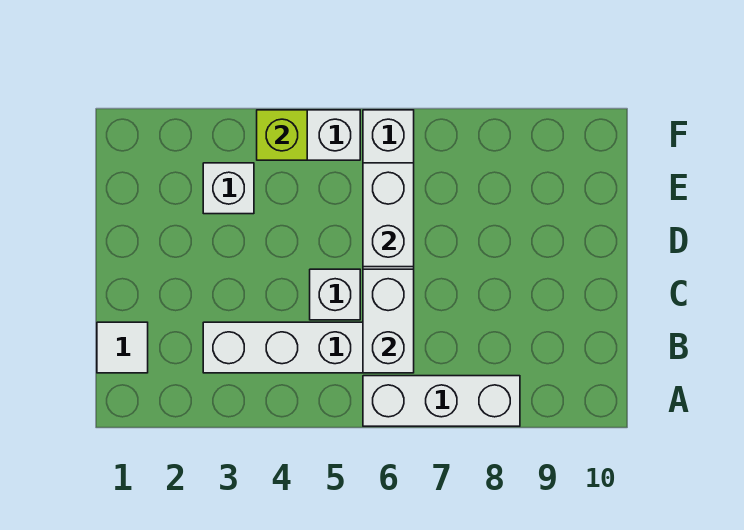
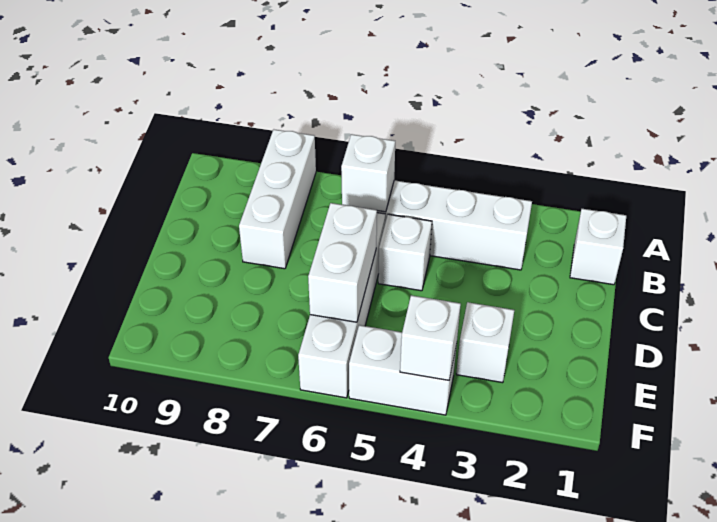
white 1x3 brick [363,376,520,426] -> white 1x3 brick turned to [239,130,316,269]
white 1x1 tile [97,322,148,373] -> white 1x1 brick [570,209,626,285]
white 1x2 brick [363,269,414,373] -> white 1x1 brick [341,134,395,212]
lime 1x1 brick [257,110,307,160] -> white 1x1 brick [400,295,461,380]

